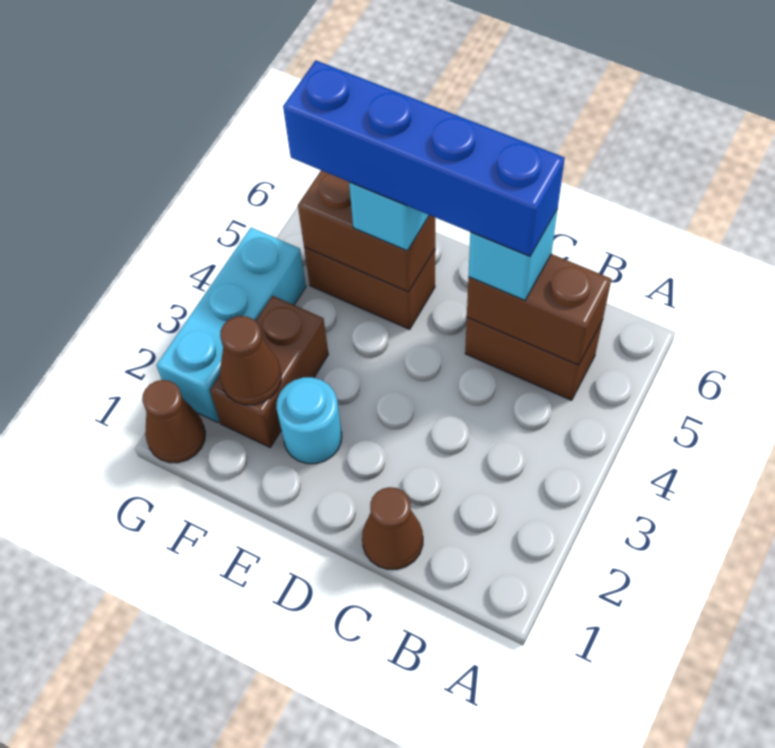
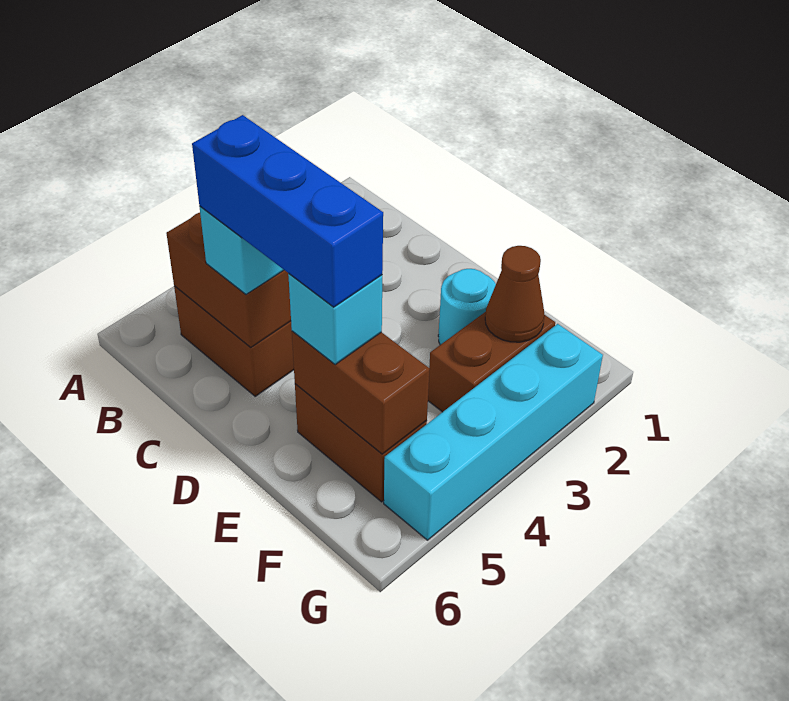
brown 1x1 cone [362,487,423,569] -> none
blue 1x4 brick [283,60,565,256] -> blue 1x3 brick [192,115,383,307]
brown 1x1 cone [142,380,205,463] -> none
cyan 1x3 brick [156,228,306,423] -> cyan 1x4 brick [384,324,603,540]

